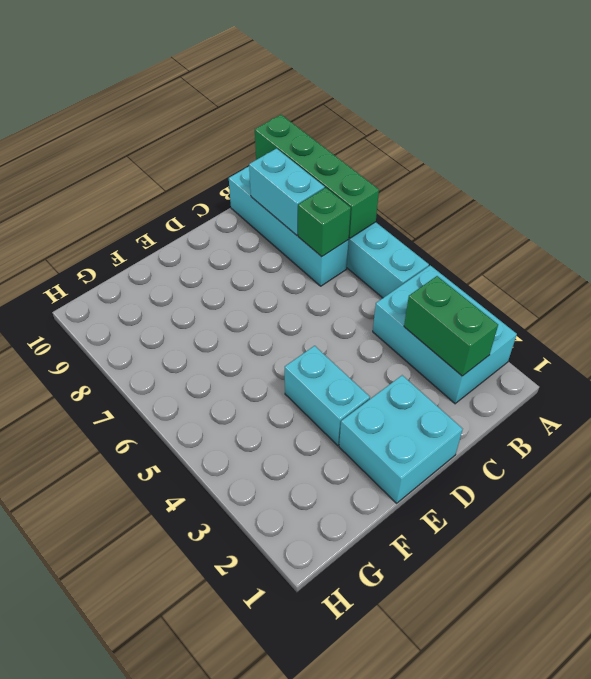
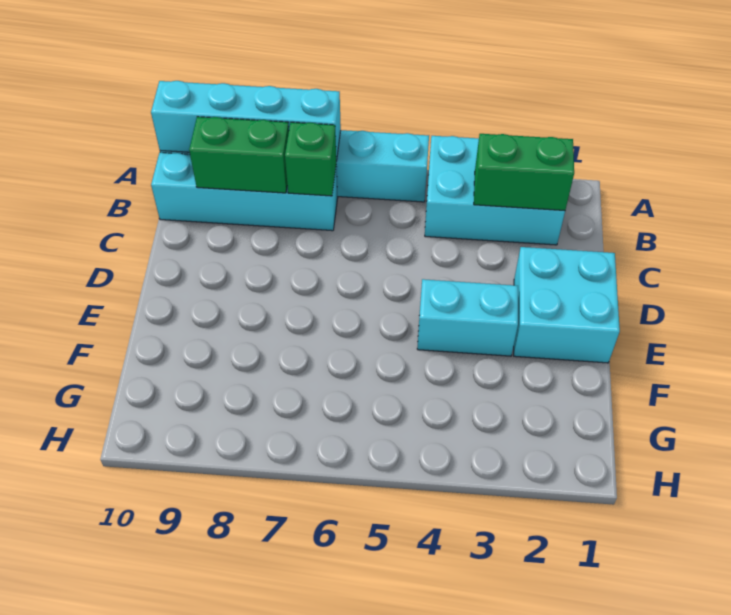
green 1x4 brick [255,115,379,238] -> cyan 1x4 brick [151,81,341,161]
cyan 1x2 brick [249,149,325,235] -> green 1x2 brick [189,117,289,193]

